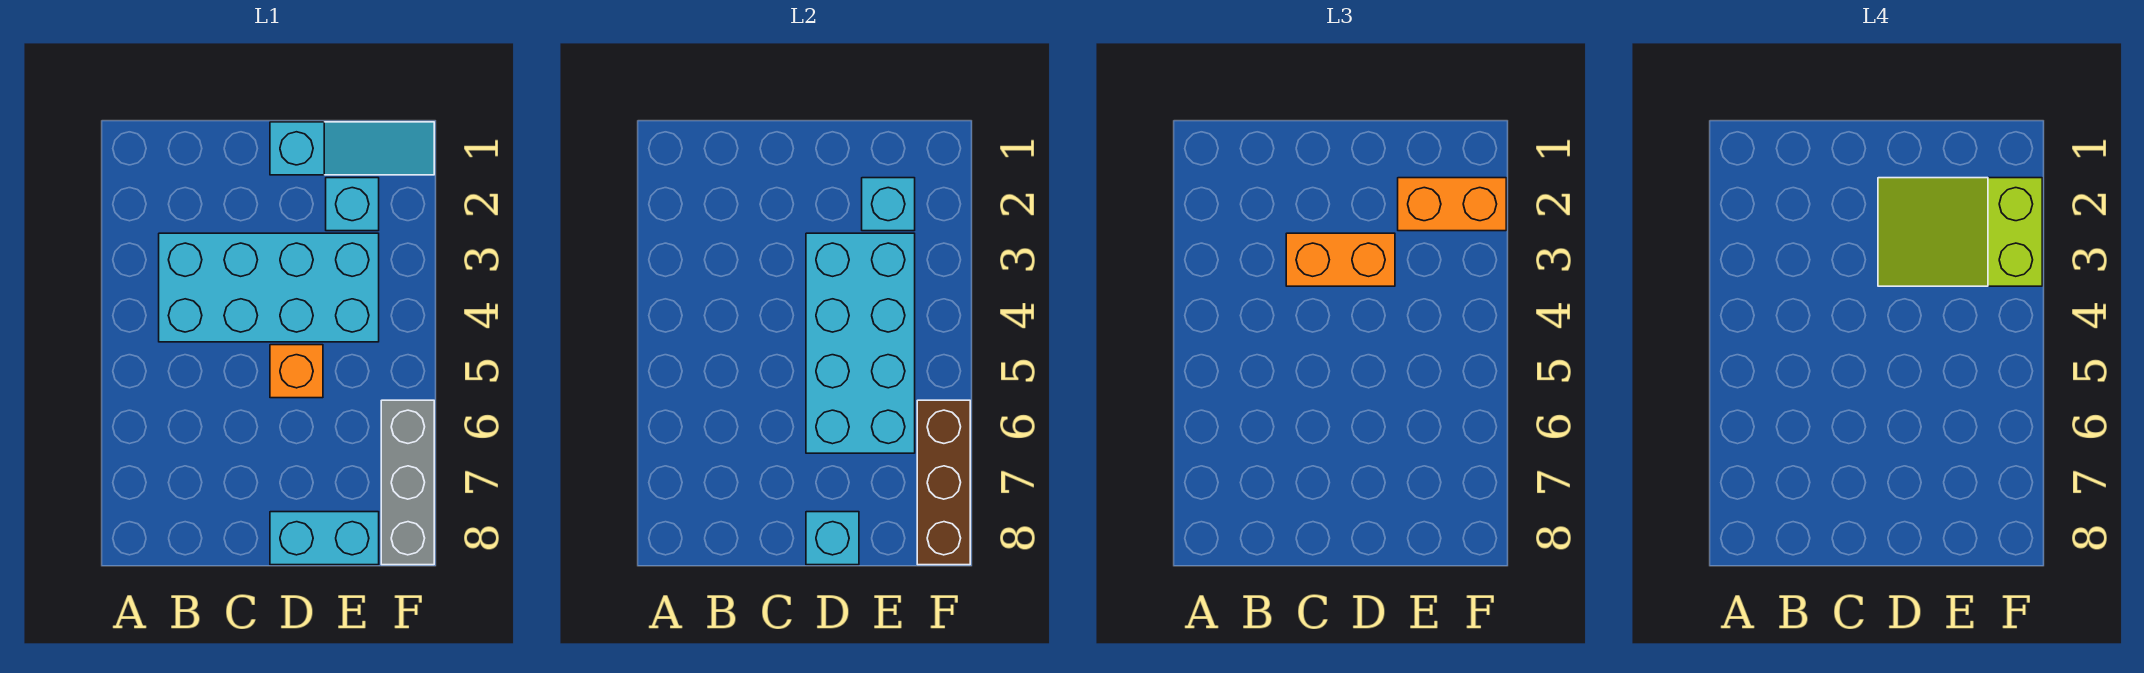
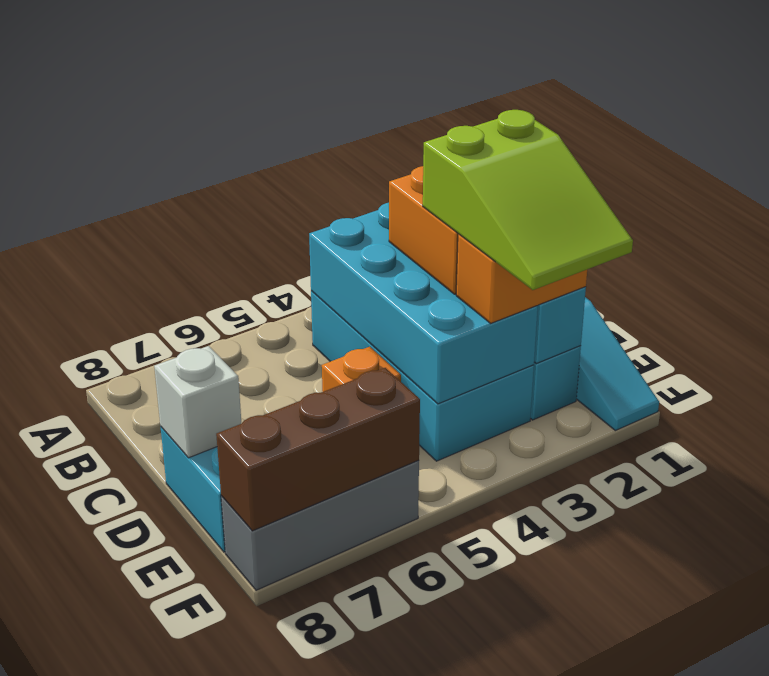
lime 2x3 slope [1878,178,2042,286] -> lime 2x3 slope turned to [423,110,633,290]
cyan 2x4 brick [806,233,915,453] -> cyan 2x4 brick turned to [309,203,538,404]
cyan 1x1 brick [806,512,859,565] -> white 1x1 brick [154,346,241,458]
orange 1x2 brick [1398,178,1506,231] -> orange 1x2 brick turned to [456,234,587,323]

